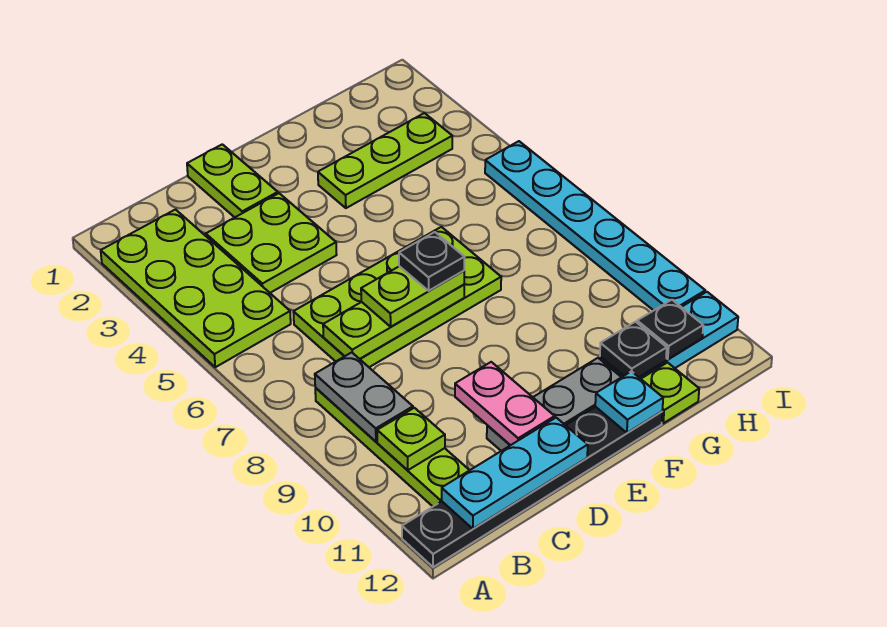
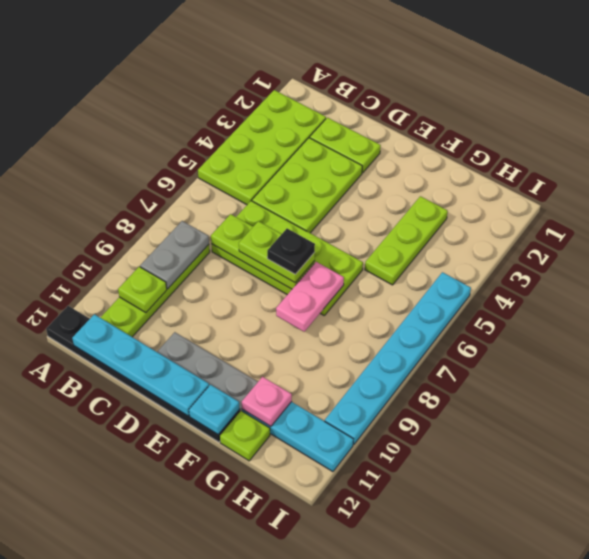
cyan 1x3 plate [442,418,588,529] -> cyan 1x4 plate [72,314,209,416]
lime 2x2 plate [206,193,337,293] -> lime 2x3 plate [252,138,362,233]
lime 1x2 plate [187,144,278,217] -> lime 1x2 plate turned to [310,118,381,173]
pink 1x2 plate [455,362,555,445] -> pink 1x2 plate moved to [276,262,344,332]
lime 1x3 plate [318,113,452,208] -> lime 1x3 plate turned to [365,196,448,285]
black 1x1 plate [600,322,667,377] -> pink 1x1 plate [242,377,292,426]
black 1x1 plate [637,300,703,359] -> none

